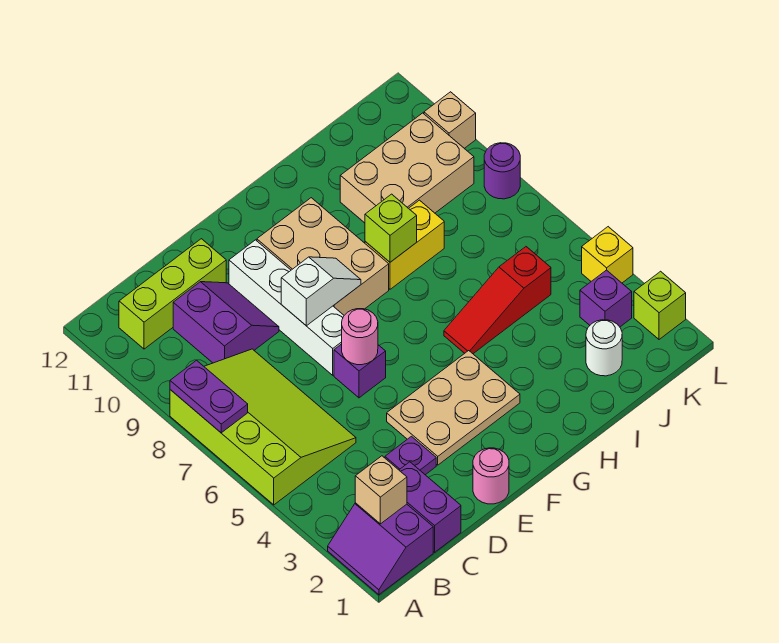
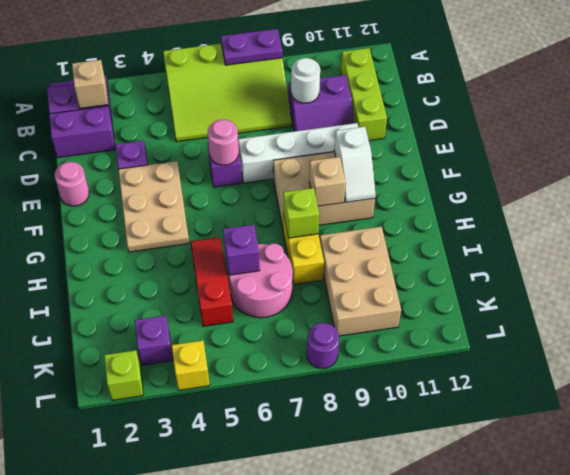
white 1x2 slope [281,257,361,326] -> white 1x2 slope moved to [334,127,376,202]
none -> pink 2x2 round brick [229,244,293,318]
none -> purple 1x1 brick [223,225,260,275]
white 1x1 round brick [586,320,622,376] -> white 1x1 round brick moved to [291,58,320,103]
tan 1x1 brick [424,92,476,148] -> tan 1x1 brick moved to [309,157,346,206]

